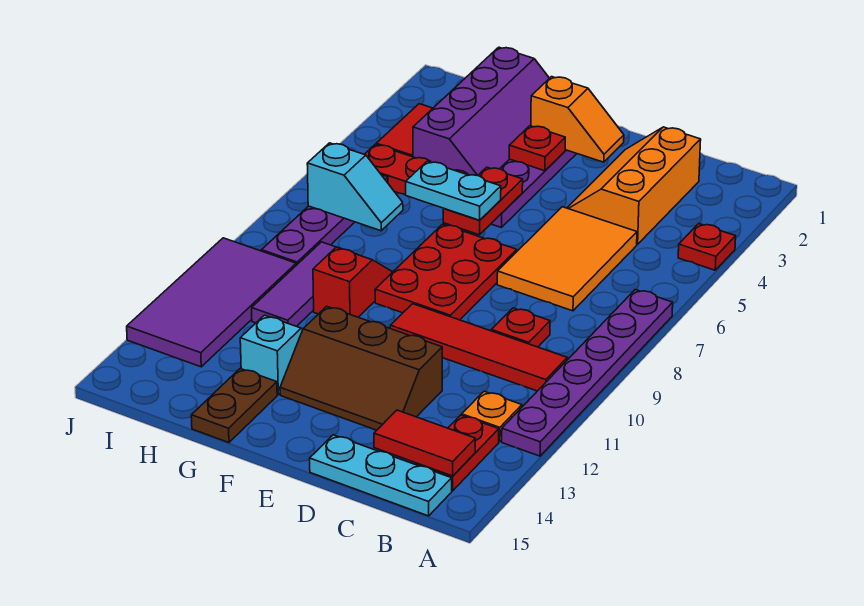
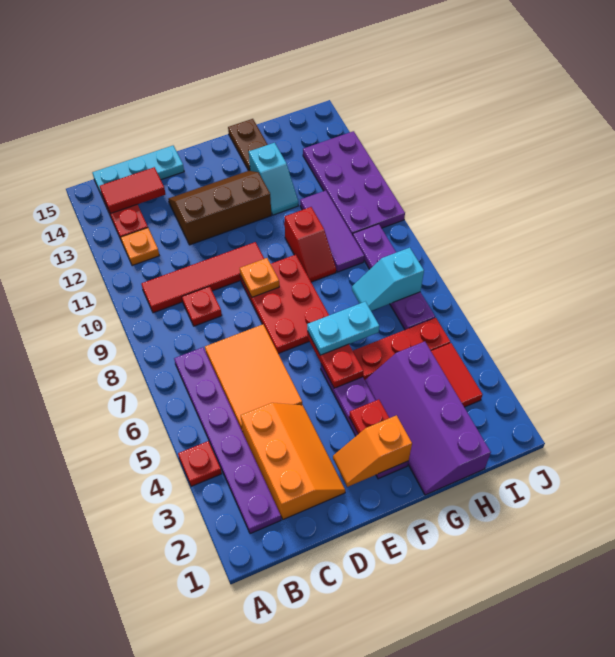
purple 1x6 plate [502,290,673,456] -> purple 1x6 plate moved to [174,347,281,534]
none -> orange 1x1 plate [240,258,279,297]
purple 2x4 tile [127,238,296,367] -> purple 2x4 plate [303,131,405,235]

